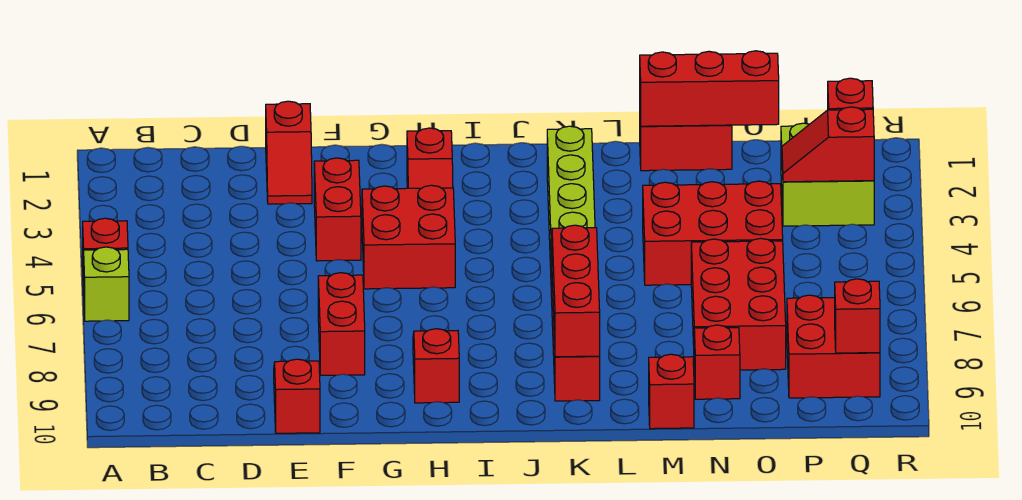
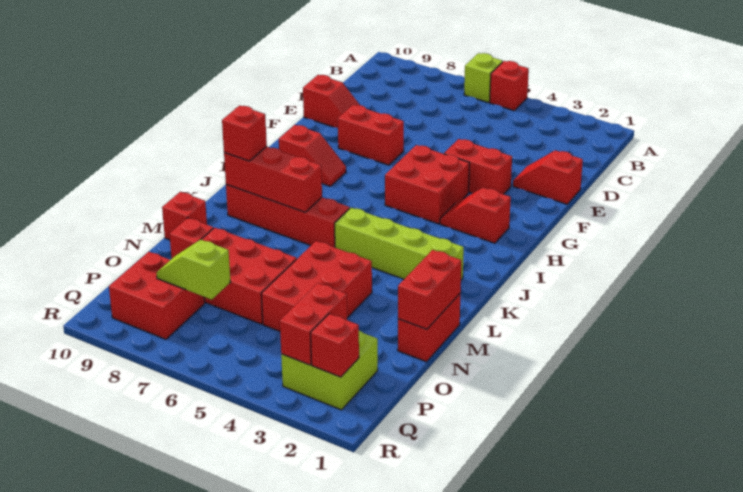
red 1x3 brick [640,51,779,126] -> red 1x2 brick [398,250,461,329]
red 1x2 slope [782,107,874,182] -> red 1x2 brick [280,283,347,365]
none -> lime 1x2 slope [157,240,231,299]
red 1x1 brick [835,279,880,353] -> red 1x1 brick moved to [222,106,267,161]

